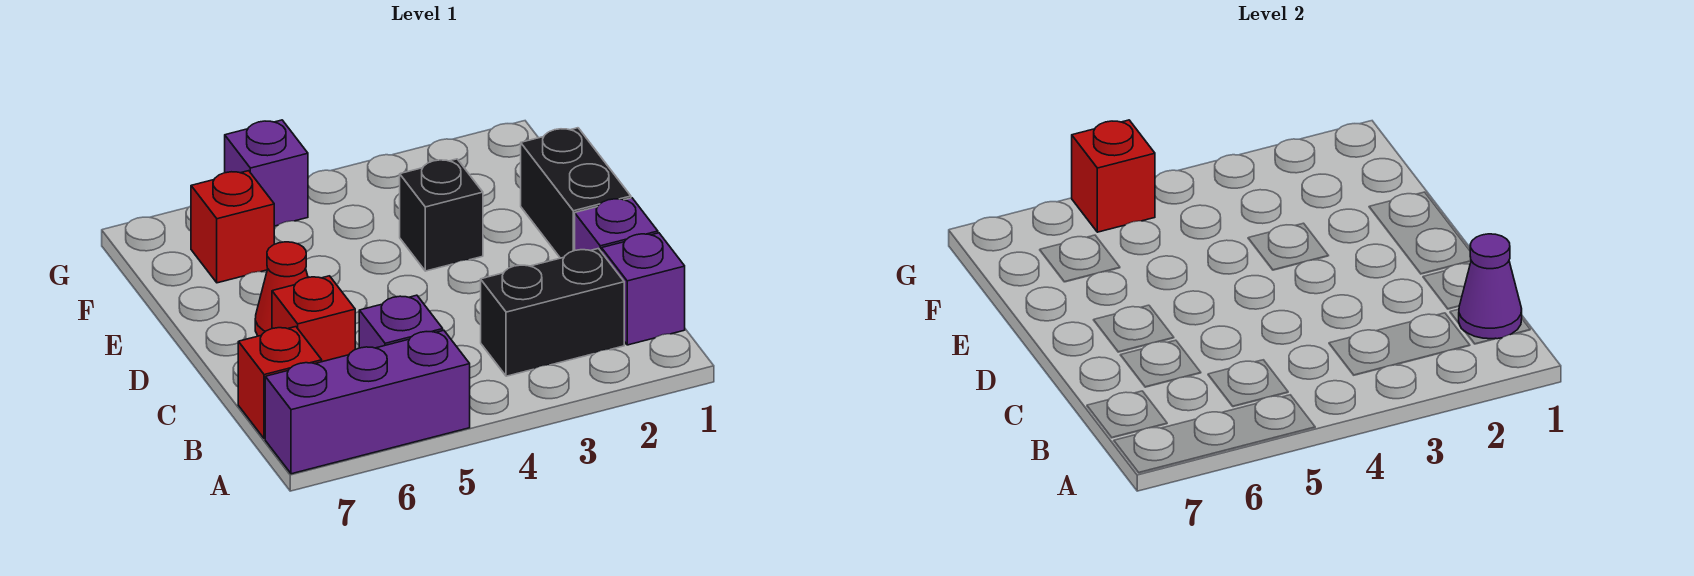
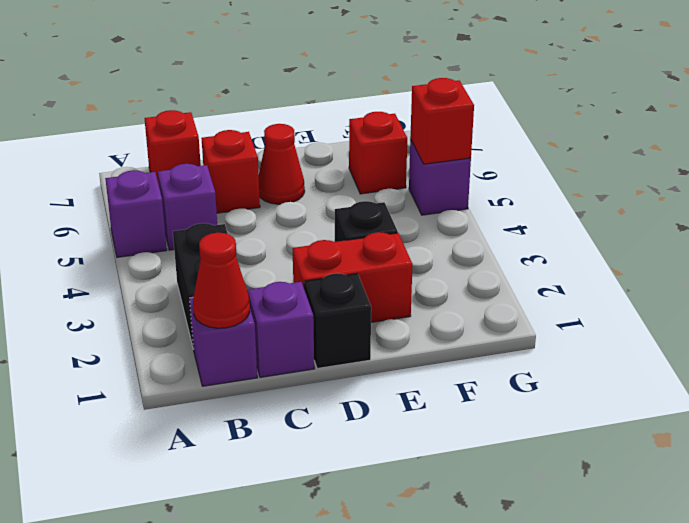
purple 1x3 brick [265,330,470,474] -> purple 1x1 brick [105,170,167,257]
purple 1x1 cone [1459,234,1522,339] -> red 1x1 cone [193,233,250,328]
black 1x2 brick [521,128,631,258] -> black 1x1 brick [304,273,371,369]
none -> red 1x2 brick [293,232,413,322]

